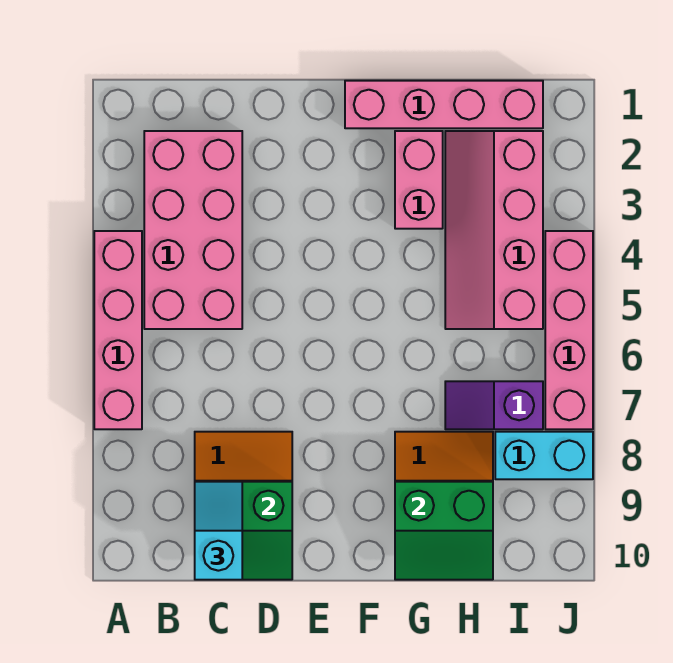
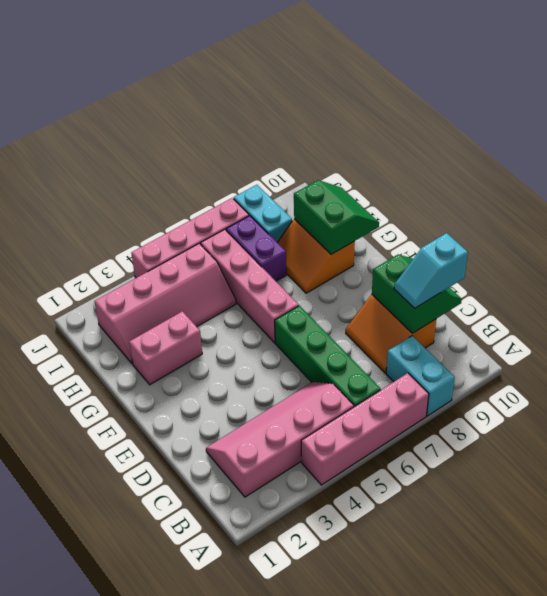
none -> cyan 1x2 brick [386,336,455,416]
pink 2x4 brick [144,131,242,329] -> pink 2x4 slope [206,382,354,497]
none -> green 1x4 brick [275,306,381,407]
pink 1x4 brick [345,81,543,128] -> pink 1x4 brick moved to [201,229,299,343]
purple 1x2 slope [445,381,543,429] -> purple 1x2 brick [226,216,286,281]

